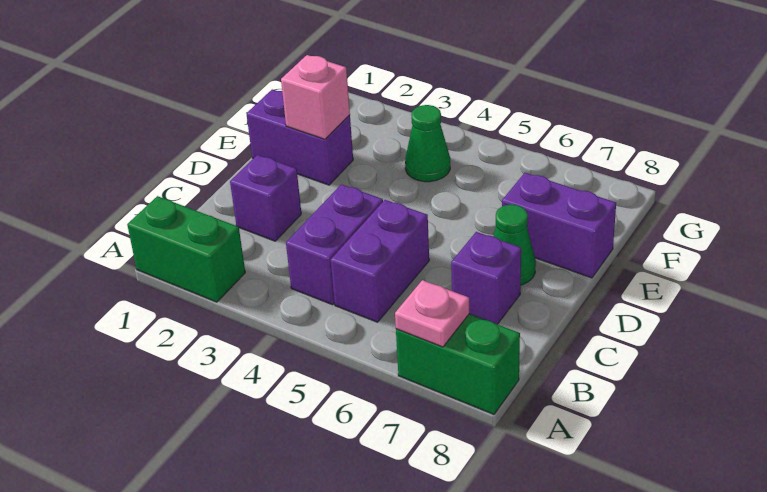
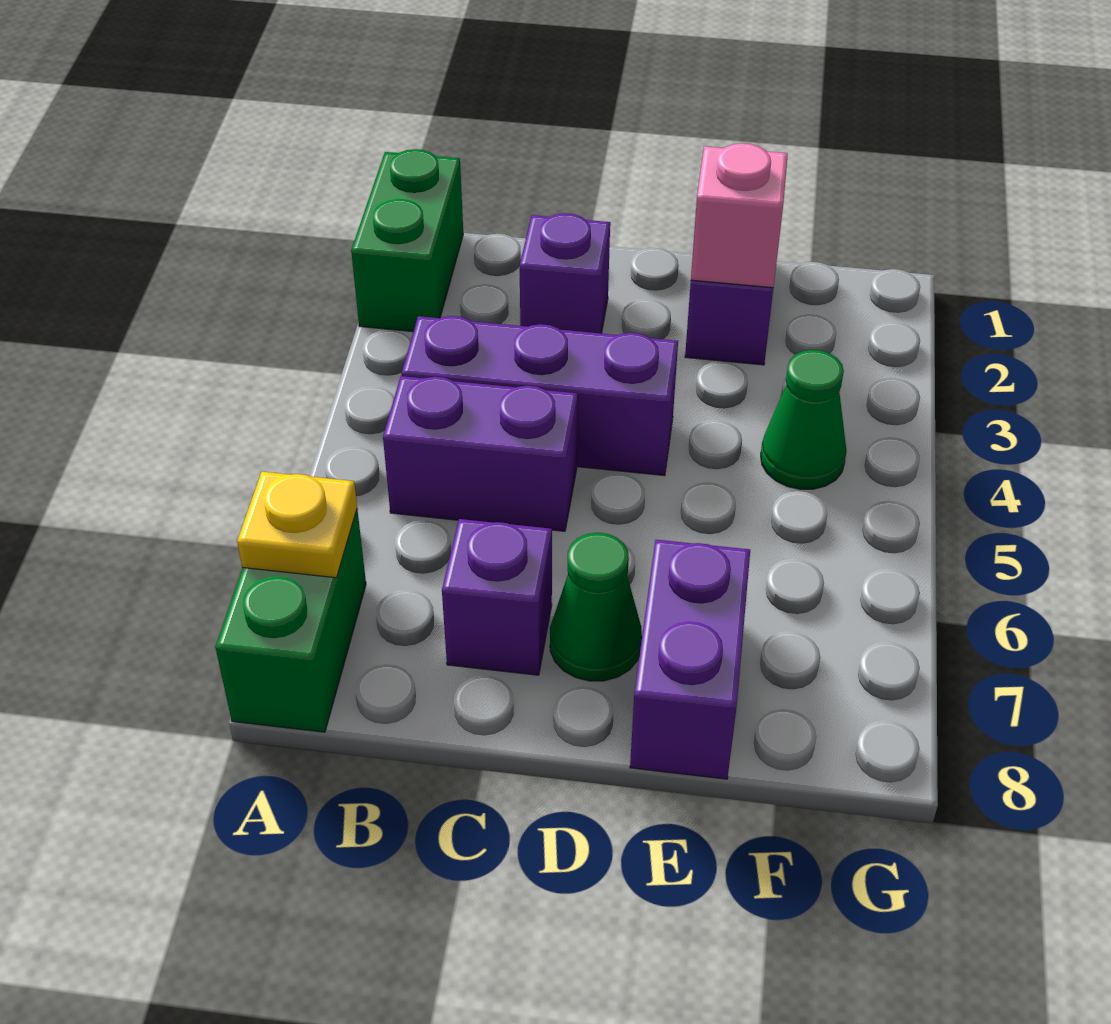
pink 1x1 plate [395,280,469,347] -> yellow 1x1 plate [237,472,357,578]
purple 1x2 brick [286,184,383,305] -> purple 1x3 brick [401,316,678,476]

